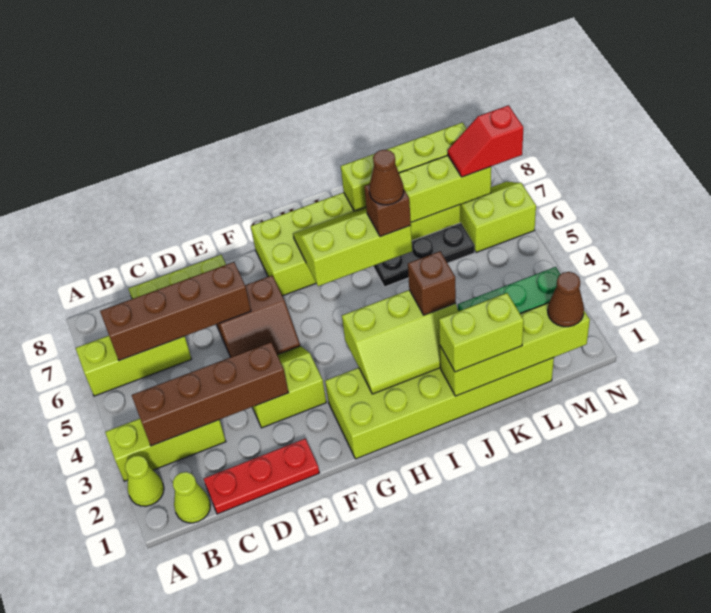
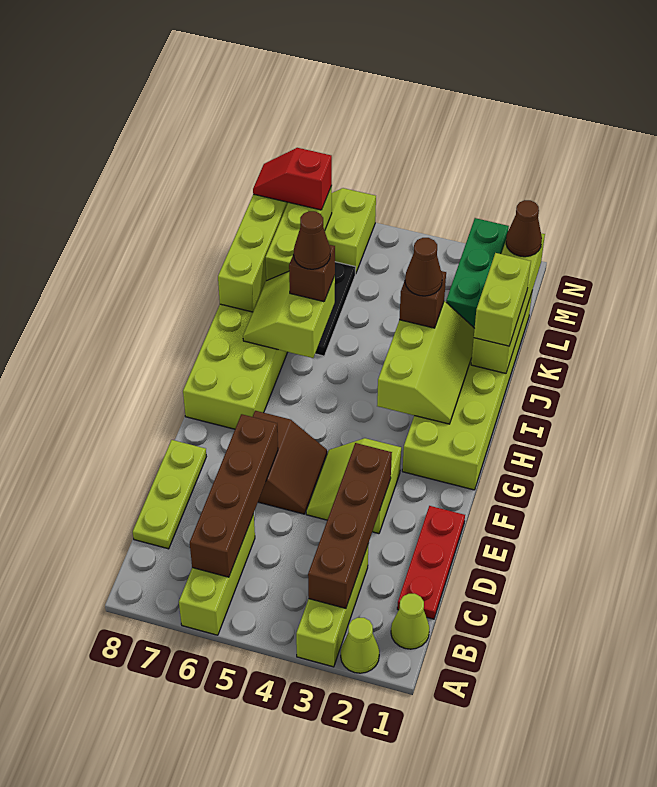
lime 2x3 slope [293,207,412,286] -> lime 2x2 slope [243,271,335,358]
none -> brown 1x1 cone [405,238,442,296]
red 1x2 slope [448,105,523,177] -> red 1x2 slope turned to [253,148,332,210]

